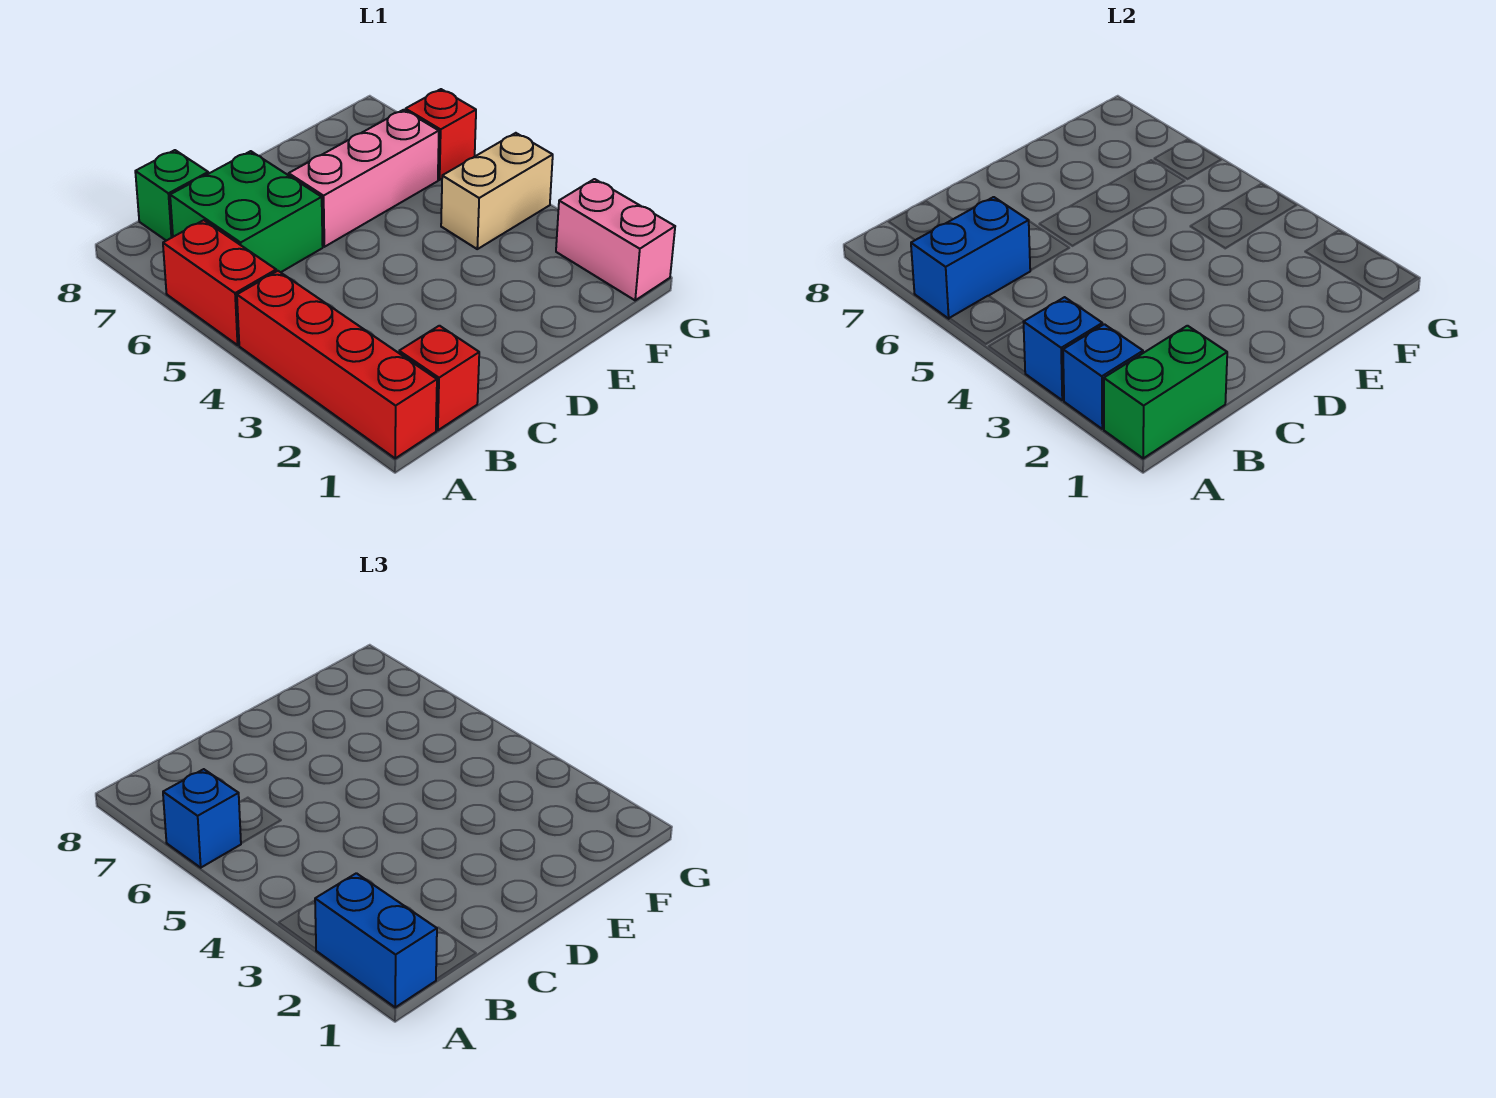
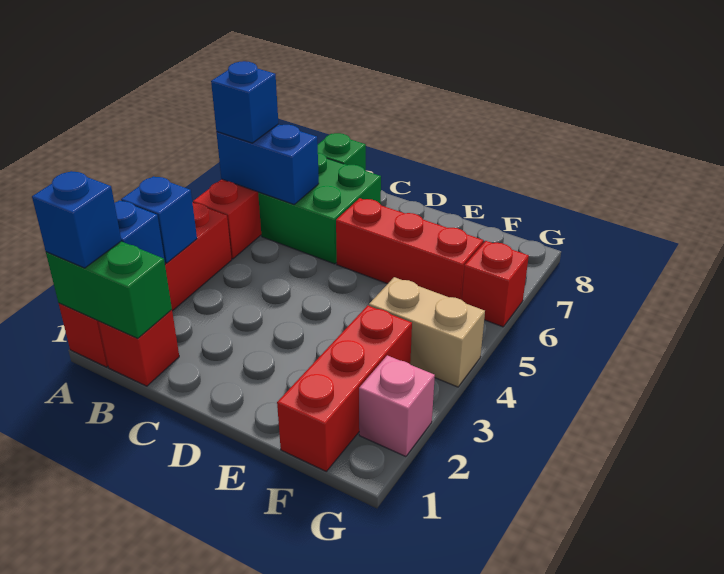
blue 1x2 brick [315,873,437,1007] -> blue 1x1 brick [32,171,121,268]
pink 1x3 brick [289,110,439,247] -> red 1x3 brick [336,198,483,300]
none -> red 1x3 brick [277,305,412,471]
pink 1x2 brick [556,179,675,300] -> pink 1x1 brick [359,355,435,457]

